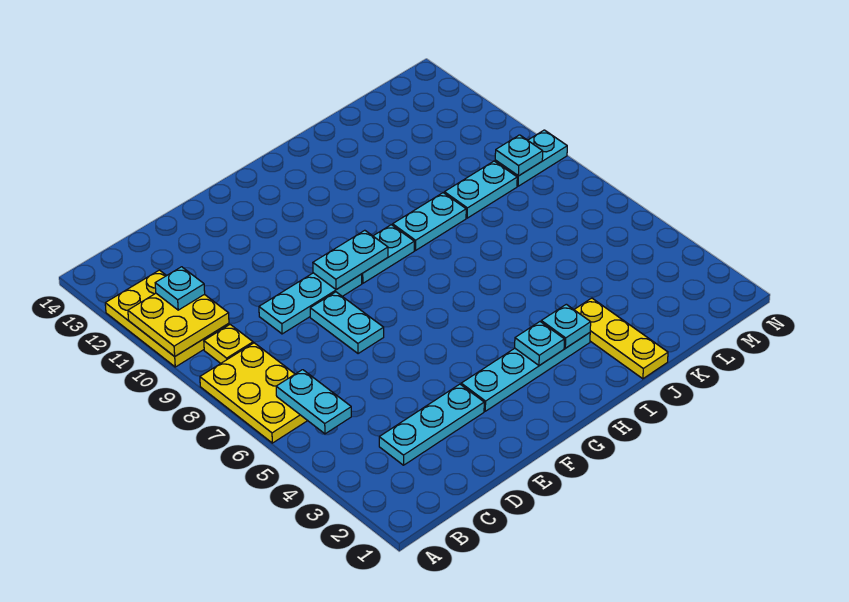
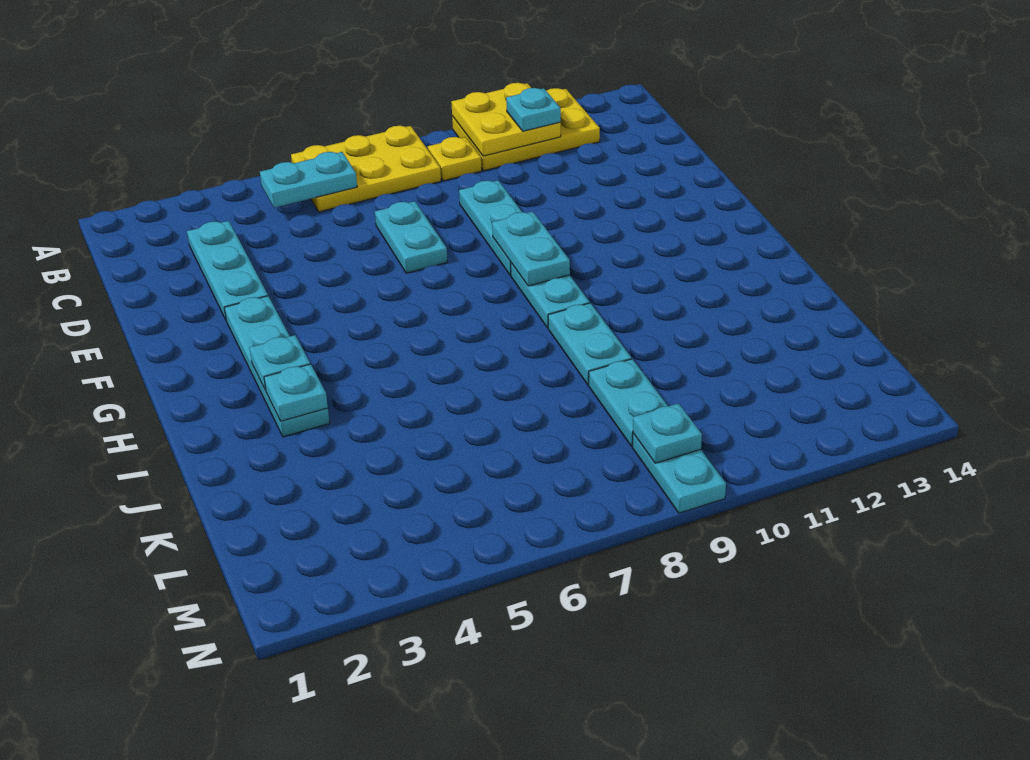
cyan 1x2 plate [310,292,384,354] -> cyan 1x2 plate turned to [375,201,448,273]
yellow 1x3 plate [574,298,668,379] -> none

